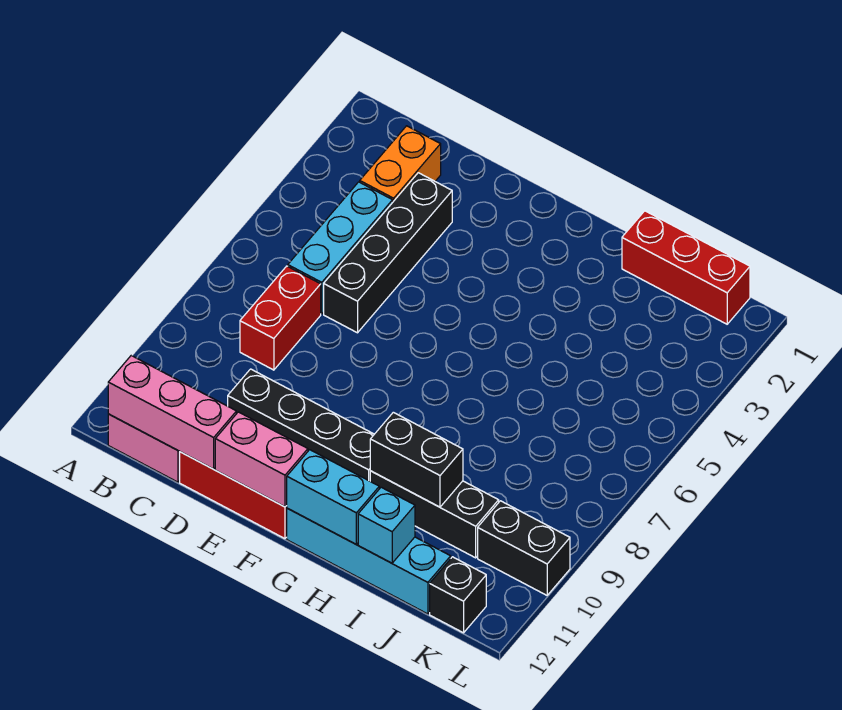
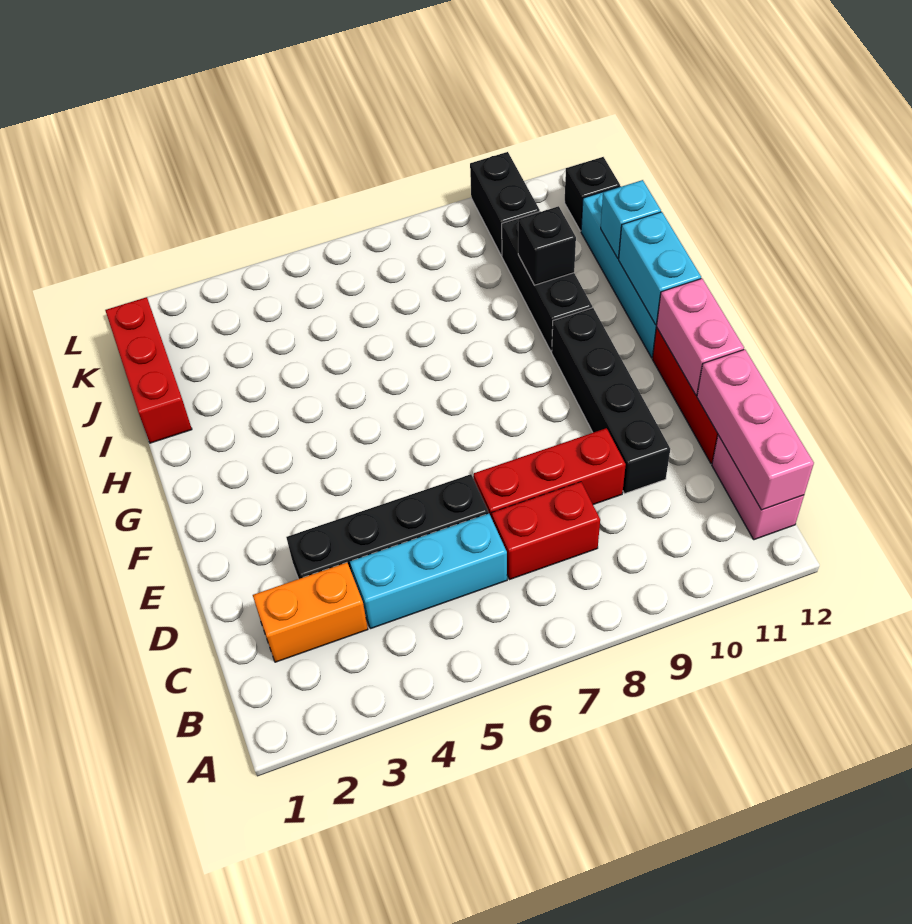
none -> red 1x3 brick [474,428,626,518]
black 1x2 brick [370,412,463,507] -> black 1x1 brick [518,206,576,285]

